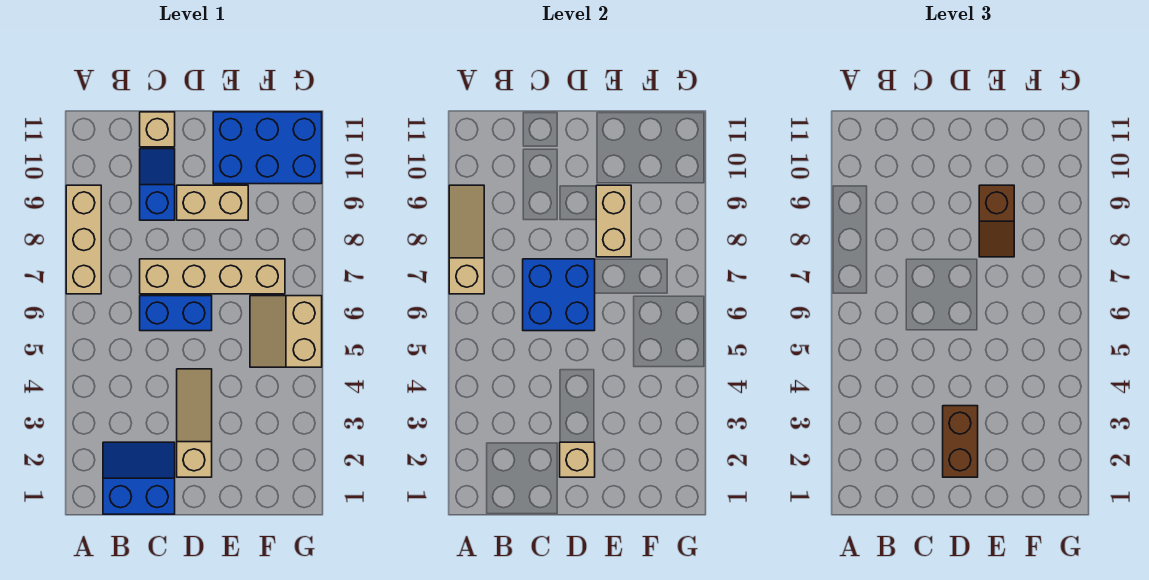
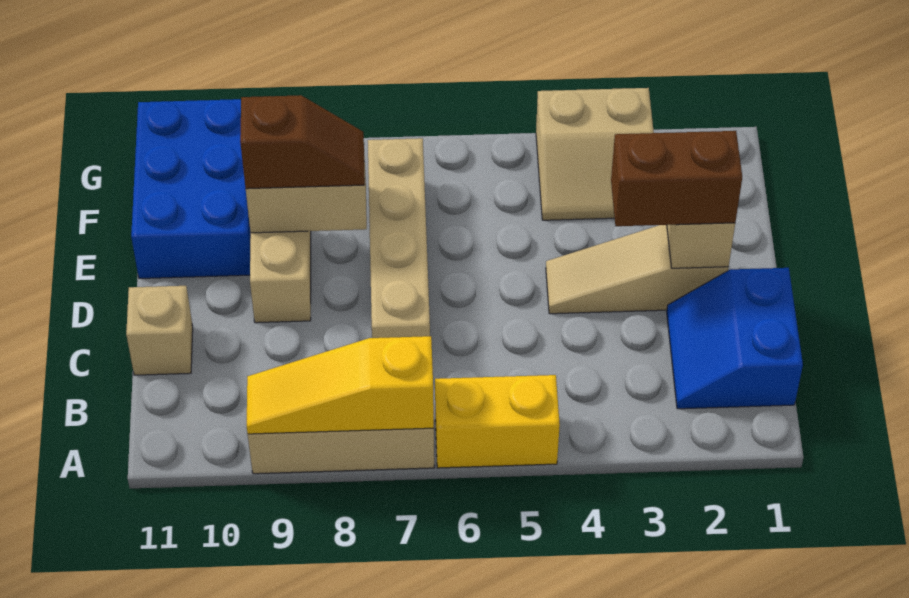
none -> yellow 1x2 brick [435,375,560,468]
tan 1x3 slope [449,185,484,294] -> yellow 1x3 slope [247,336,434,434]
blue 1x2 brick [140,296,212,331] -> none
blue 2x2 brick [523,259,595,331] -> none
blue 1x2 slope [140,149,175,220] -> none
tan 2x2 slope [250,296,322,367] -> tan 2x2 slope moved to [536,88,654,220]

